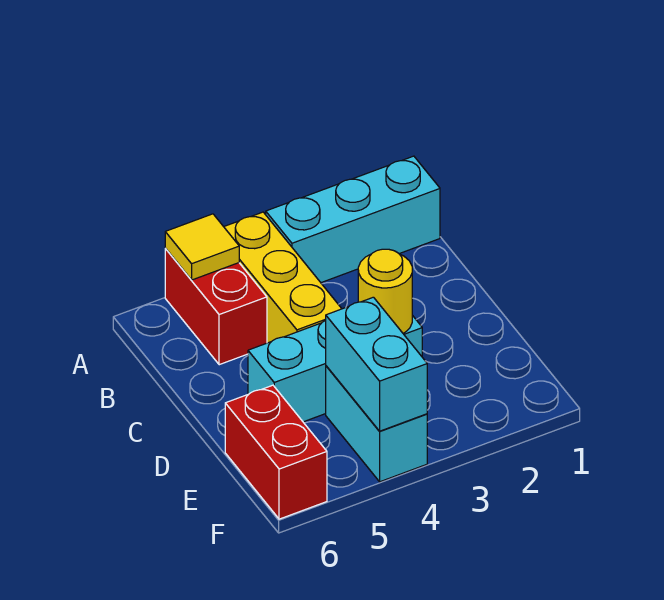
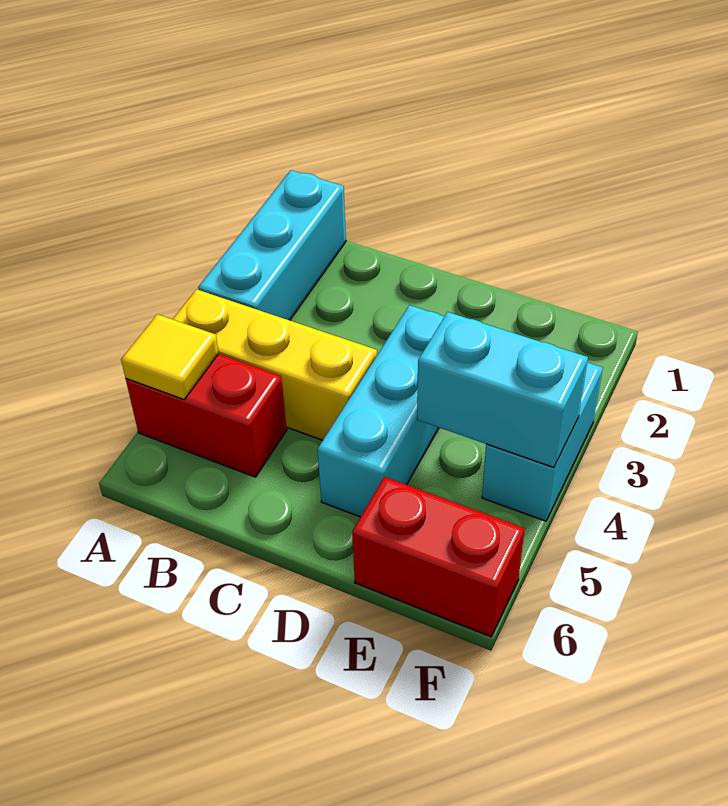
yellow 1x1 round brick [358,249,412,333] -> none
cyan 1x2 brick [326,366,427,482] -> cyan 1x2 brick turned to [482,362,603,521]

